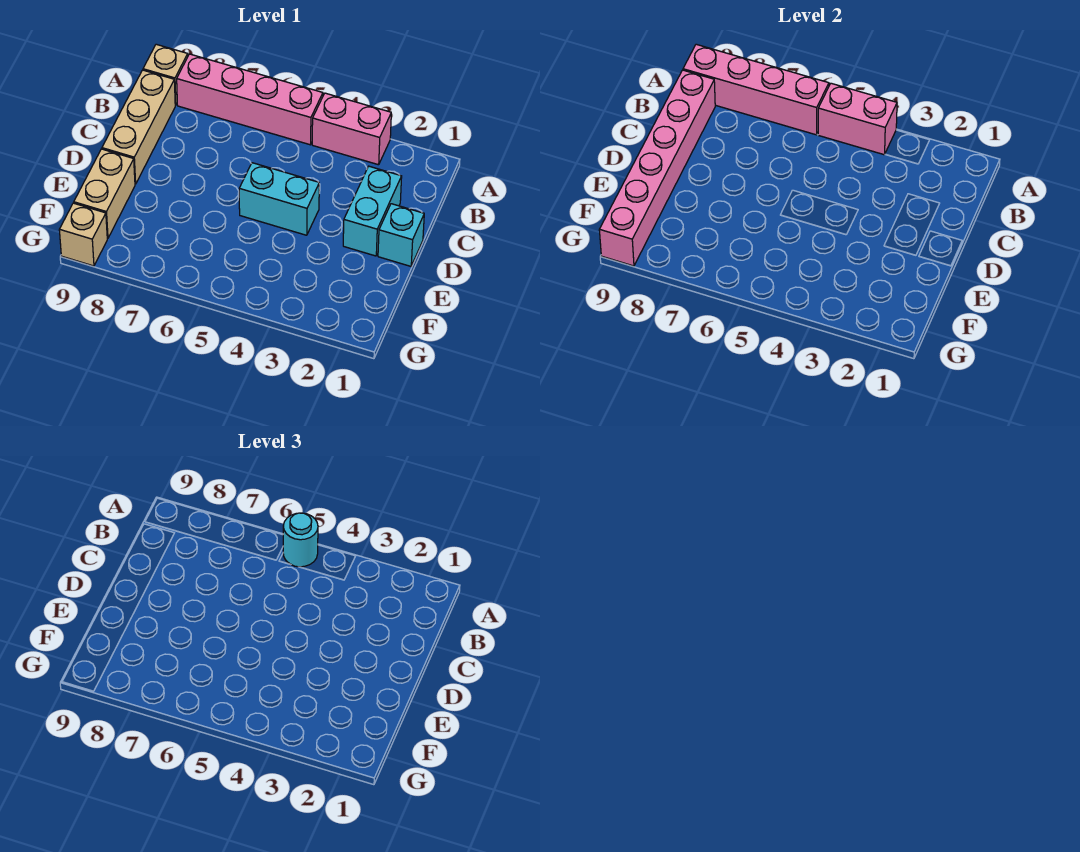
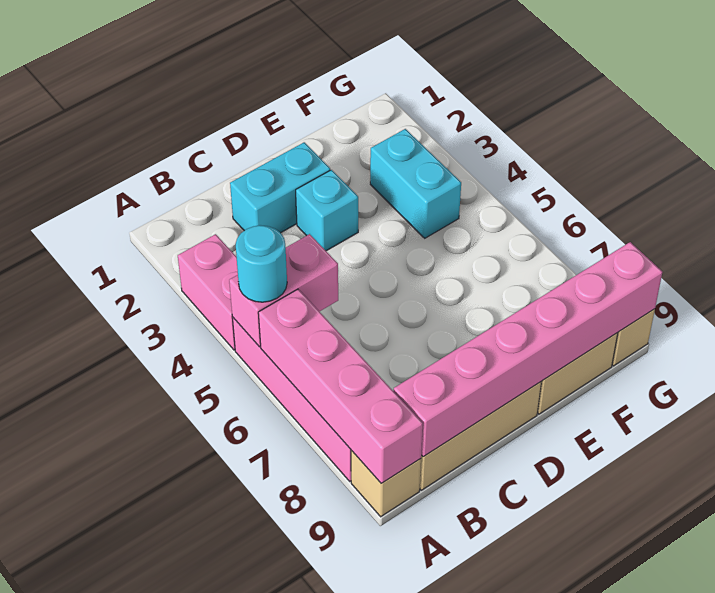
pink 1x2 brick [818,83,897,155] -> pink 1x2 brick turned to [229,234,338,347]
cyan 1x1 brick [378,204,424,266] -> cyan 1x1 brick moved to [296,170,358,251]
cyan 1x2 brick [239,163,319,235] -> cyan 1x2 brick moved to [370,129,461,238]

